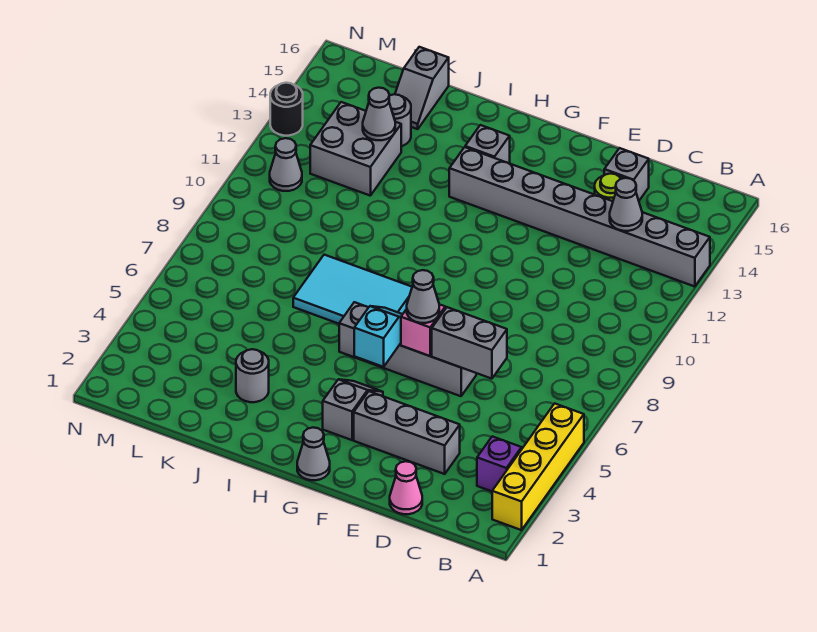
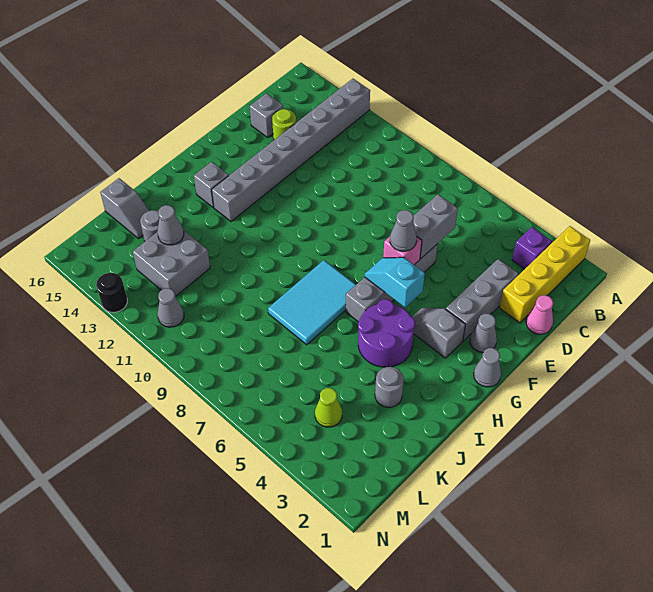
yellow 1x4 brick [492,403,584,530] -> yellow 1x4 brick turned to [499,226,590,323]
grey 1x1 cone [610,178,642,231] -> grey 1x1 cone moved to [470,314,497,353]
none -> purple 2x2 round brick [358,299,415,367]
none -> lime 1x1 cone [315,388,342,427]

